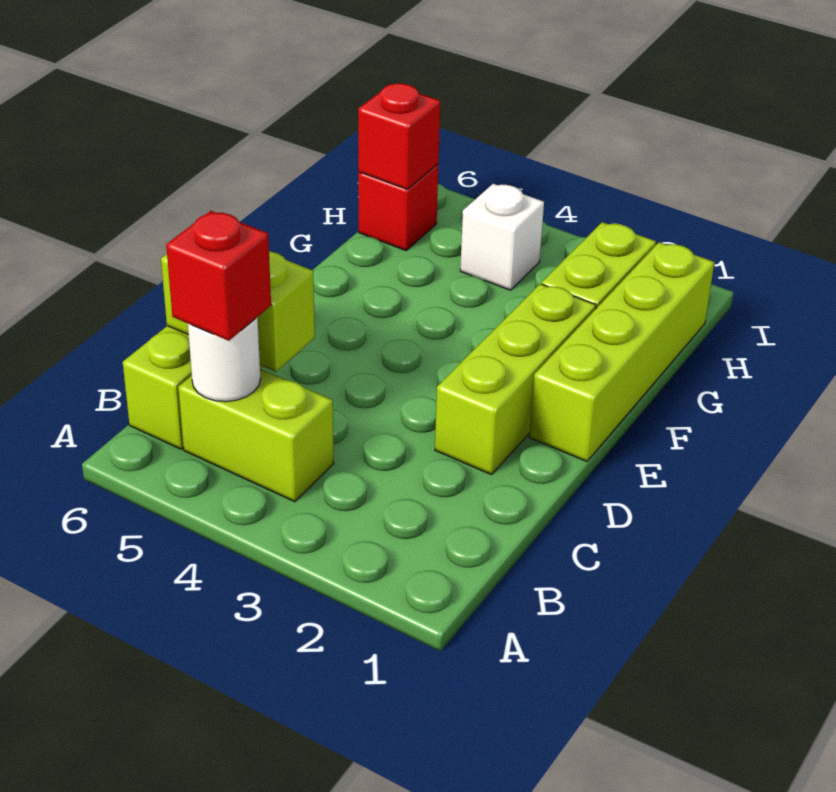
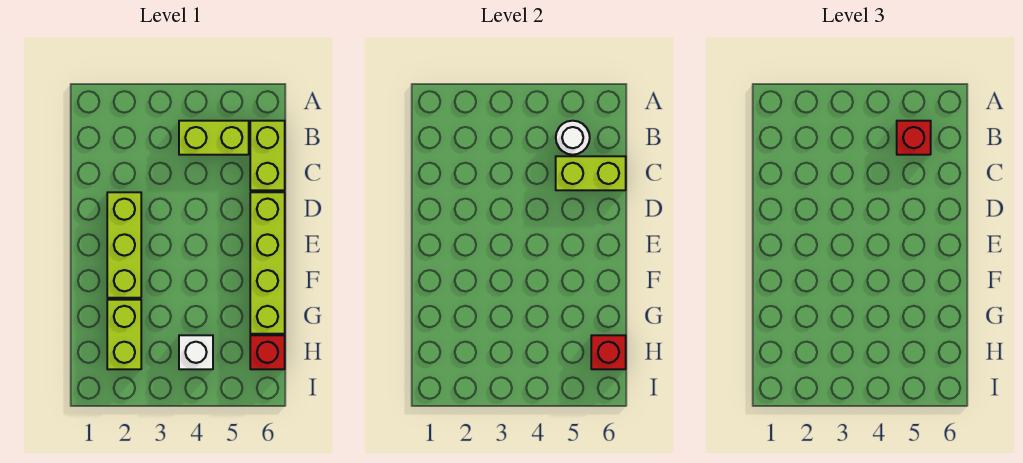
lime 1x4 brick [529,242,714,462] -> lime 1x4 brick moved to [250,192,285,334]

